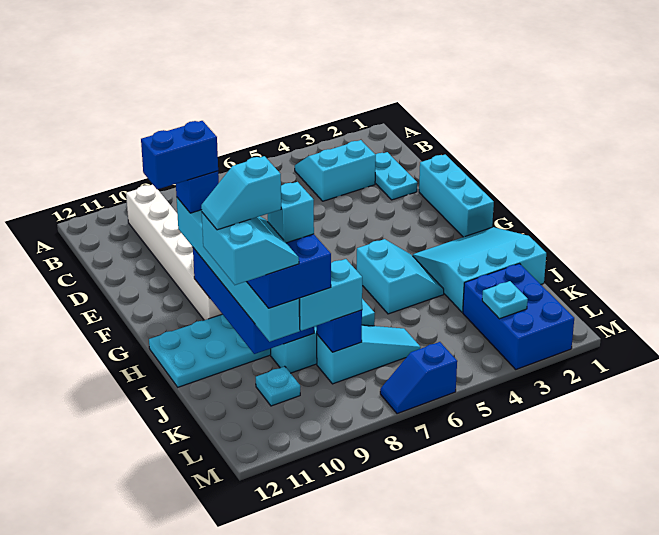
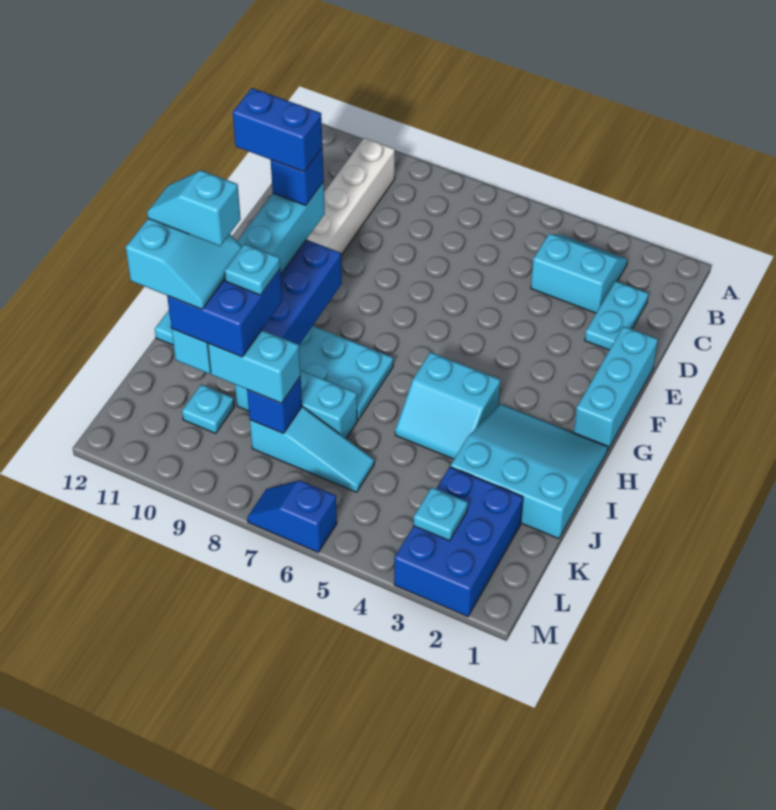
cyan 2x2 slope [357,239,444,314] -> cyan 2x2 slope turned to [395,352,500,459]
cyan 1x1 brick [268,182,314,243] -> cyan 1x1 plate [224,244,280,295]

